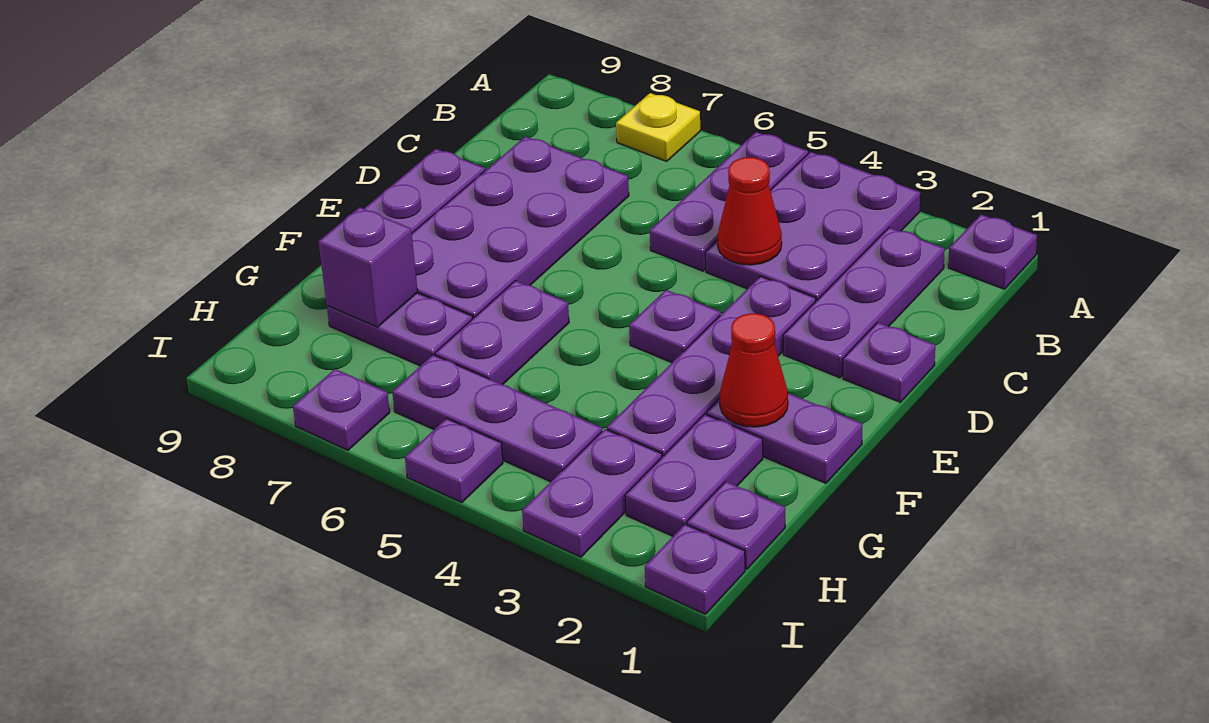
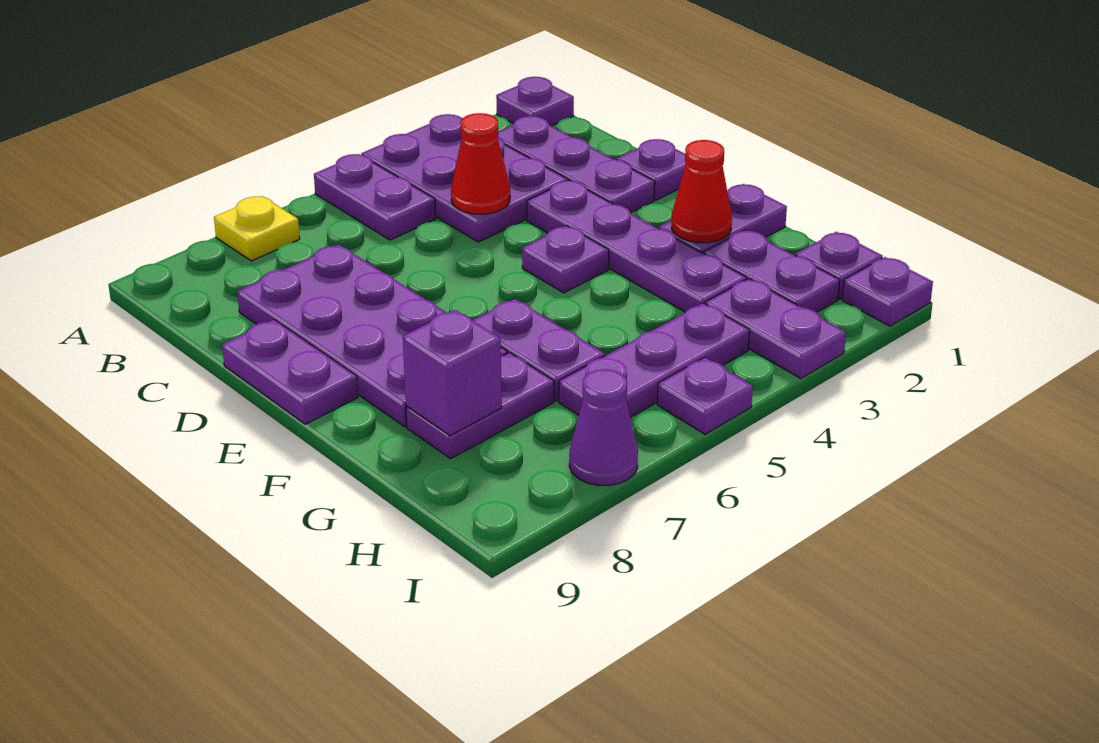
purple 1x3 plate [650,132,808,271] -> purple 1x2 plate [314,154,436,240]
purple 1x1 plate [293,369,390,450] -> purple 1x1 cone [569,369,638,485]

